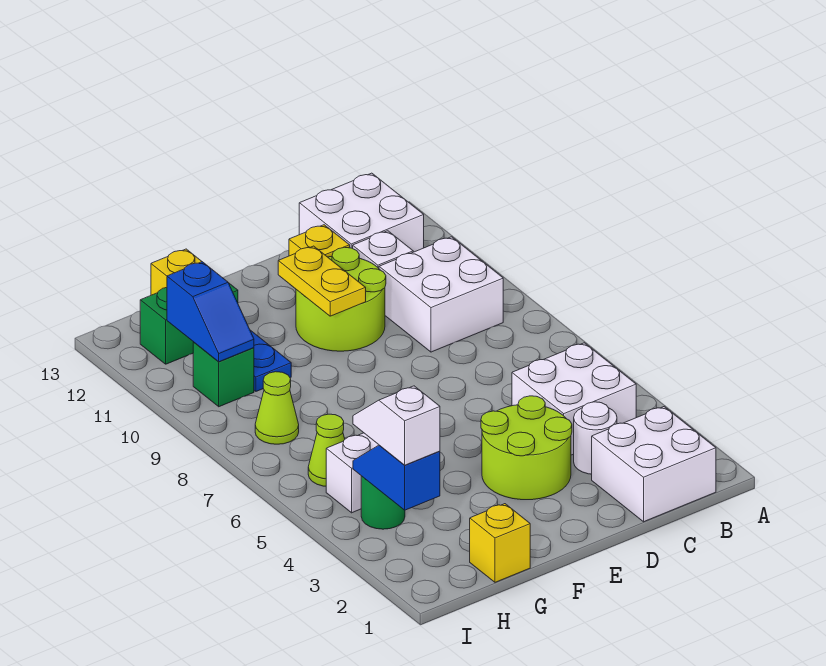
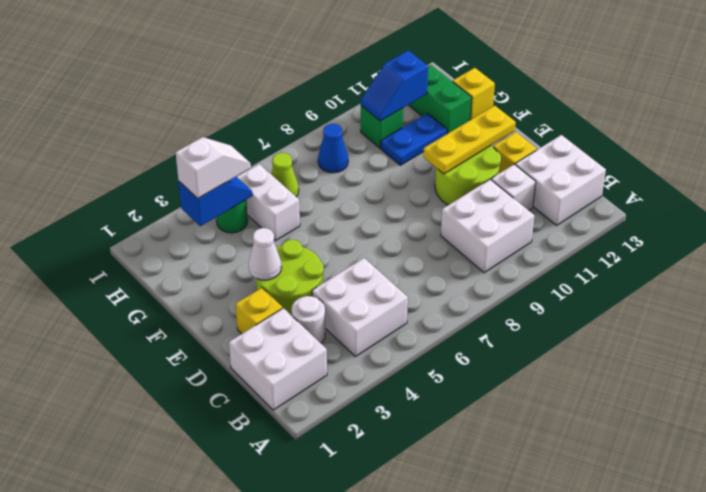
none -> white 1x1 cone [249,228,281,280]
yellow 1x2 plate [278,246,366,316] -> yellow 1x3 plate [423,106,516,174]
yellow 1x1 brick [470,504,530,582] -> yellow 1x1 brick moved to [236,288,282,334]
lime 1x1 cone [255,372,299,444] -> blue 1x1 cone [318,124,348,173]

